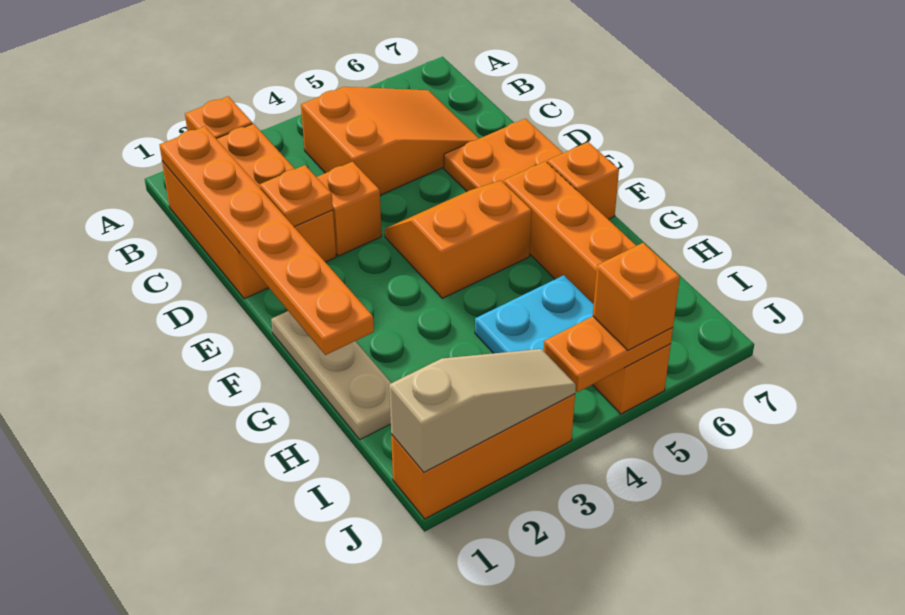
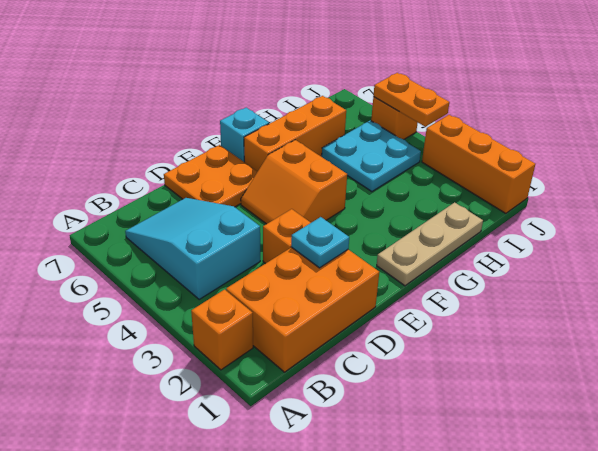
orange 1x6 plate [160,126,374,355] -> none
orange 2x3 slope [301,87,479,195] -> cyan 2x3 slope [125,198,260,300]
orange 1x1 plate [260,165,333,227] -> cyan 1x1 plate [291,217,349,268]
orange 1x1 brick [547,142,619,219] -> cyan 1x1 brick [220,108,269,162]
tan 1x3 slope [389,349,576,472] -> none
orange 1x1 brick [593,243,680,350] -> none

